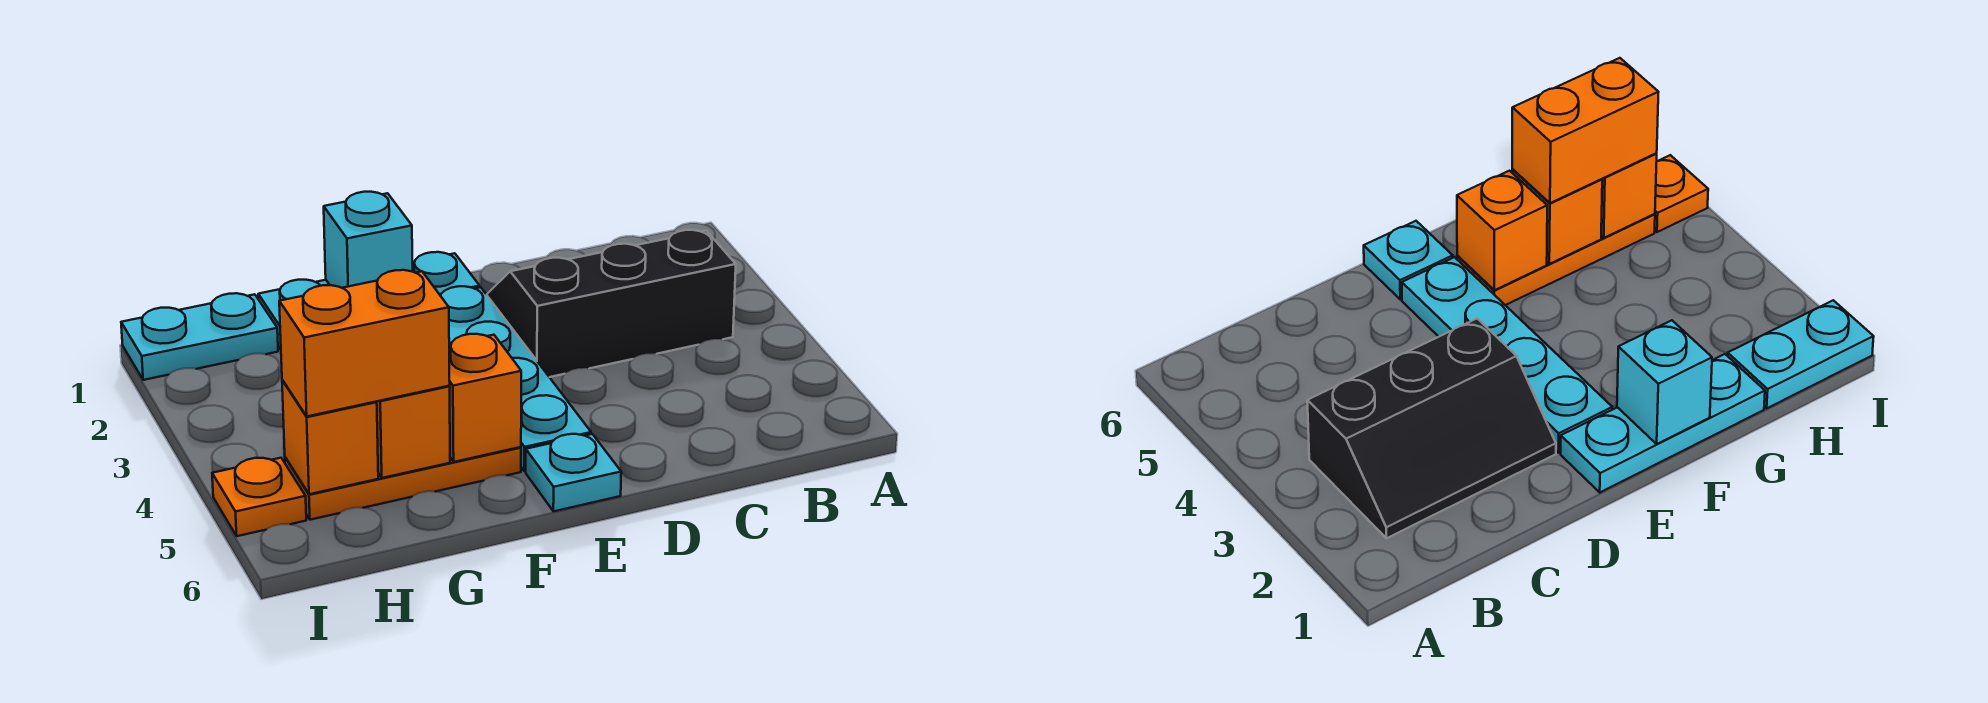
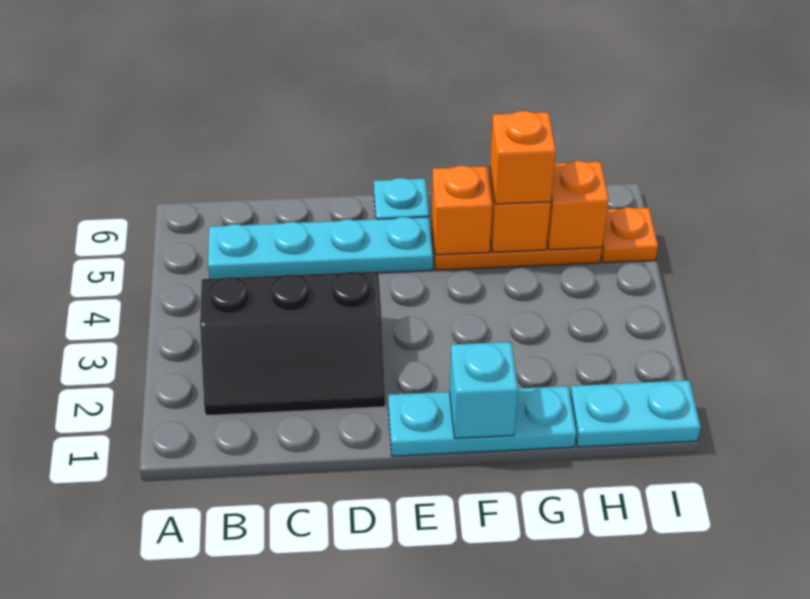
cyan 1x4 plate [441,286,591,471] -> cyan 1x4 plate turned to [208,217,433,279]
orange 1x2 brick [279,270,450,416] -> orange 1x1 brick [490,111,556,204]

